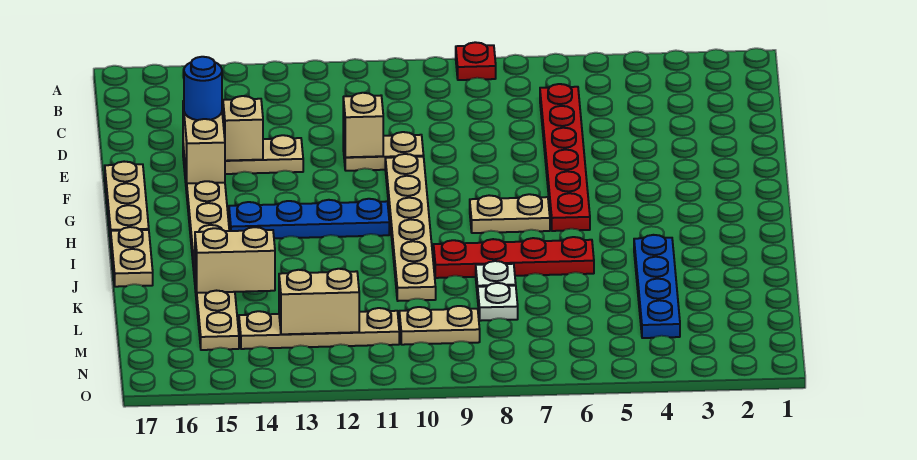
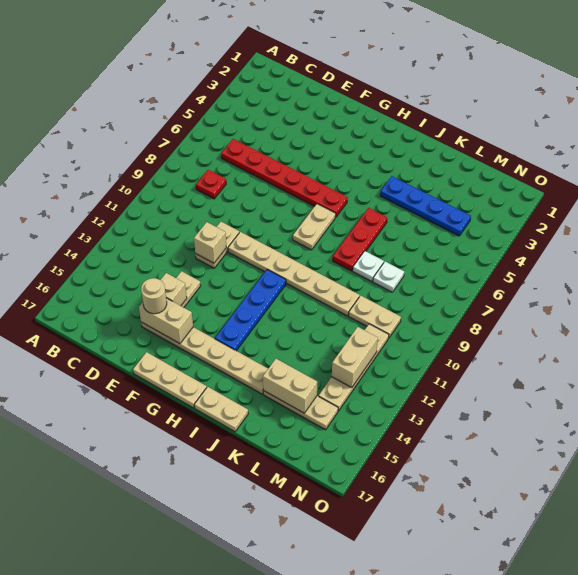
red 1x1 plate [456,42,496,80] -> red 1x1 plate moved to [196,170,226,199]
blue 1x1 round brick [184,57,222,120] -> tan 1x1 round brick [141,278,167,314]
red 1x4 plate [434,237,594,278] -> red 1x3 plate [333,208,387,271]
tan 1x2 brick [195,227,275,293] -> tan 1x2 brick turned to [263,359,317,413]
tan 1x2 plate [399,306,480,345] -> tan 1x2 plate turned to [349,296,401,337]

